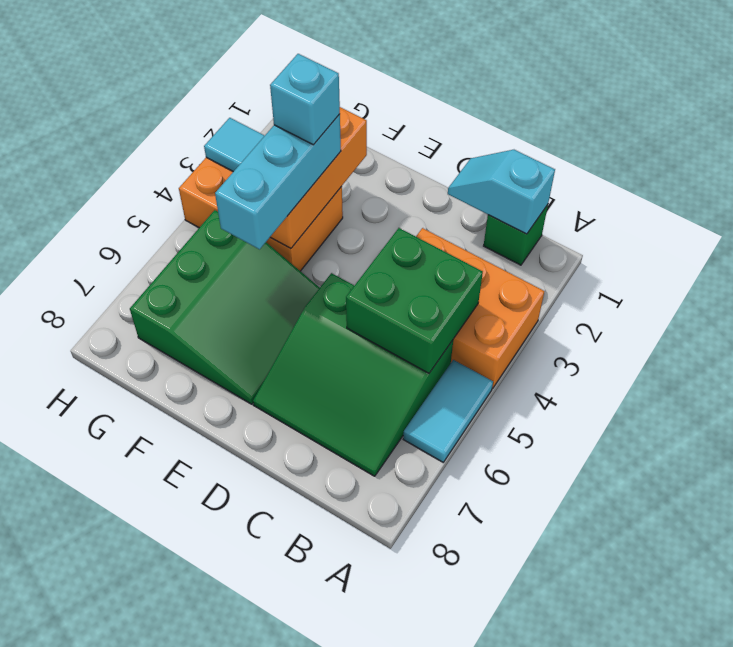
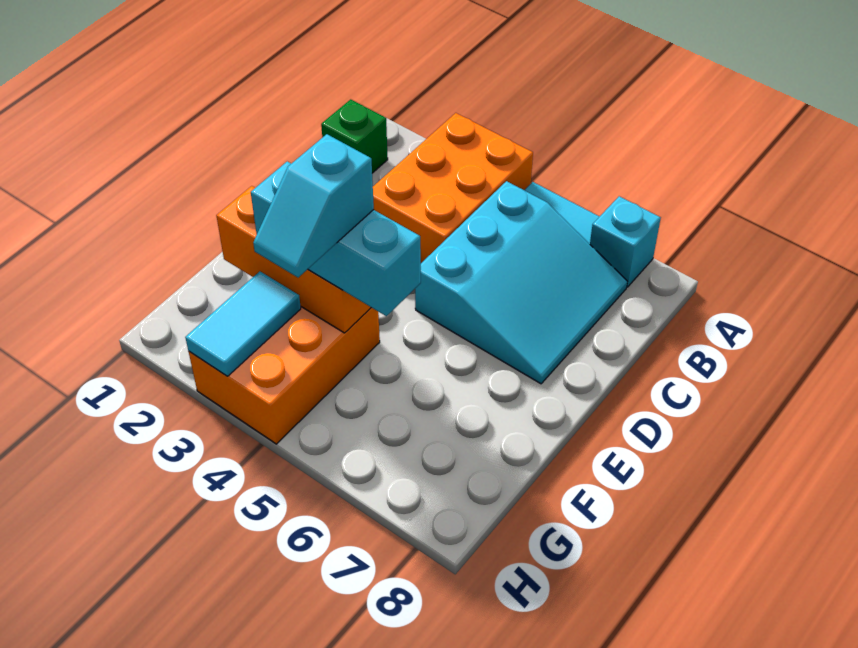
cyan 1x2 slope [448,150,555,234] -> cyan 1x2 slope moved to [253,134,374,278]
green 2x2 brick [346,228,483,373] -> none
green 3x3 slope [253,273,453,476] -> cyan 3x3 slope [415,181,627,384]
green 3x3 slope [130,210,320,404] -> none
cyan 1x1 brick [270,54,340,145] -> cyan 1x1 brick moved to [590,196,661,287]

